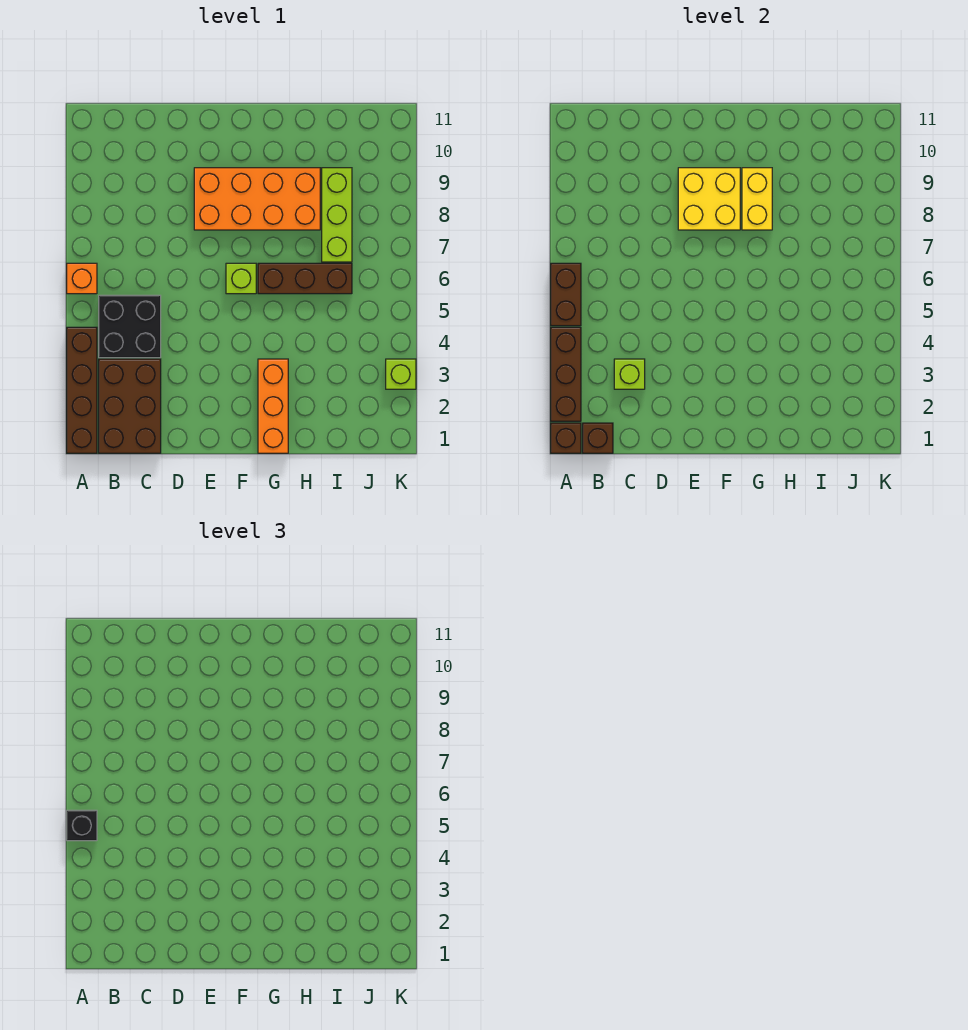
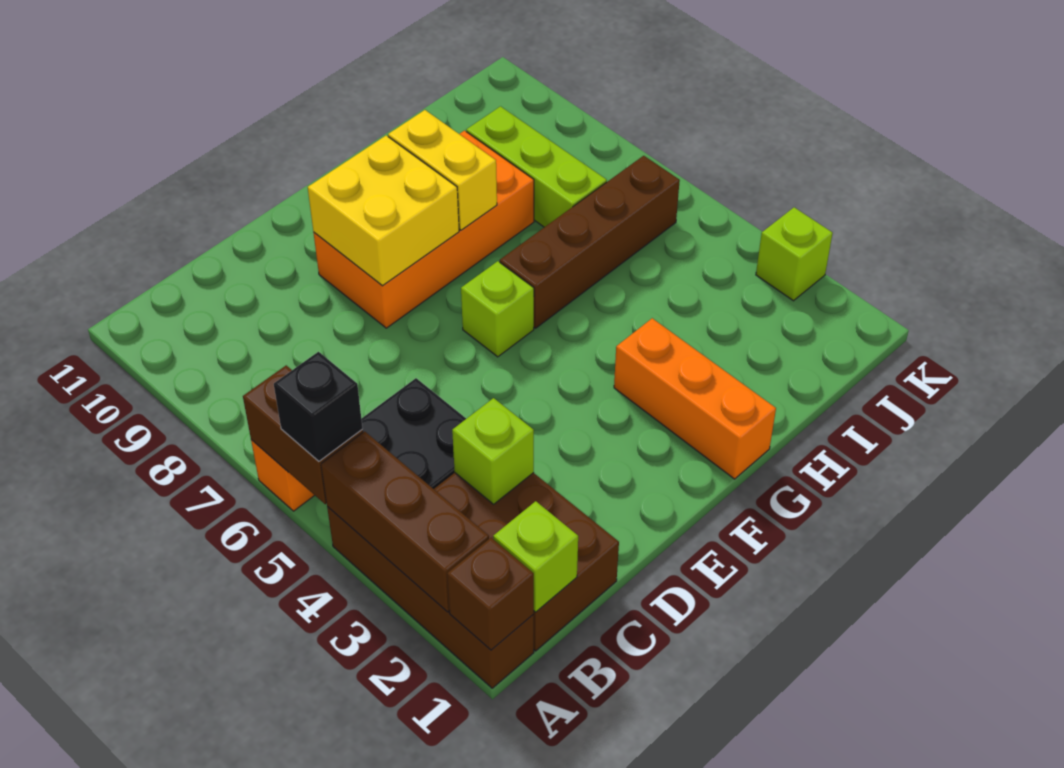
brown 1x1 brick [583,423,613,453] -> lime 1x1 brick [493,501,578,612]
brown 1x3 brick [258,263,352,294] -> brown 1x4 brick [500,156,680,328]

